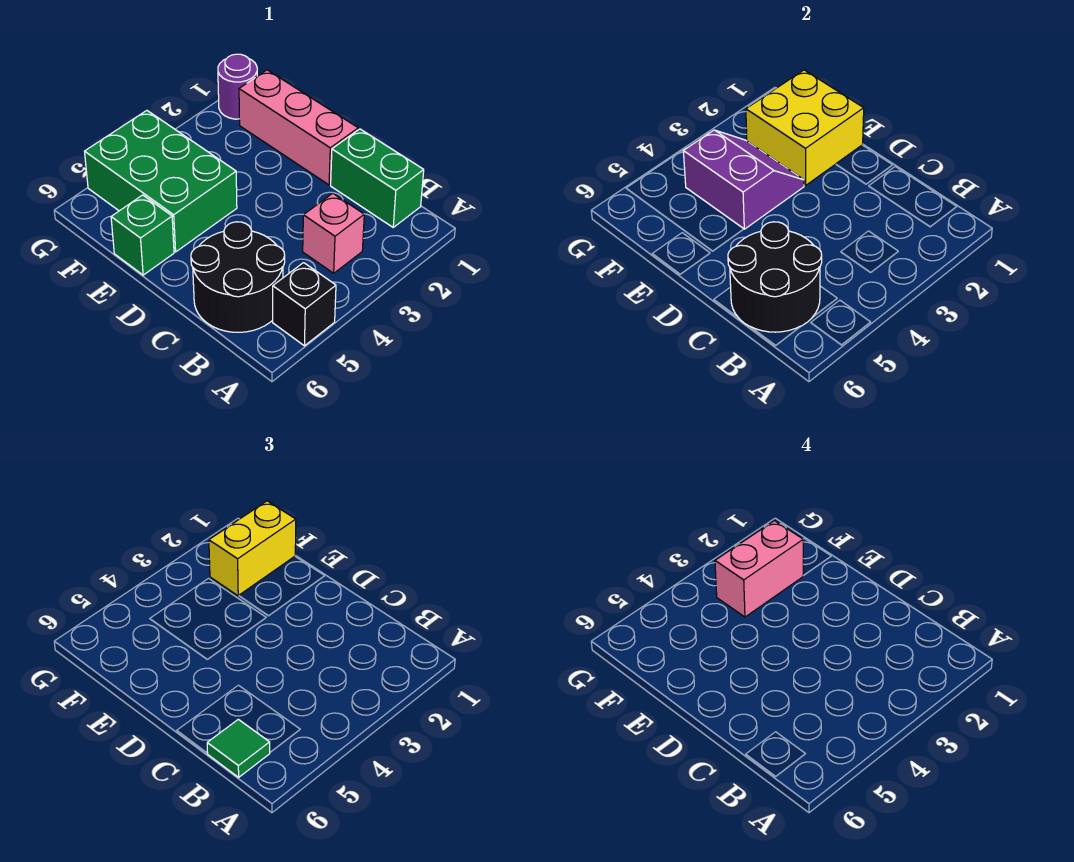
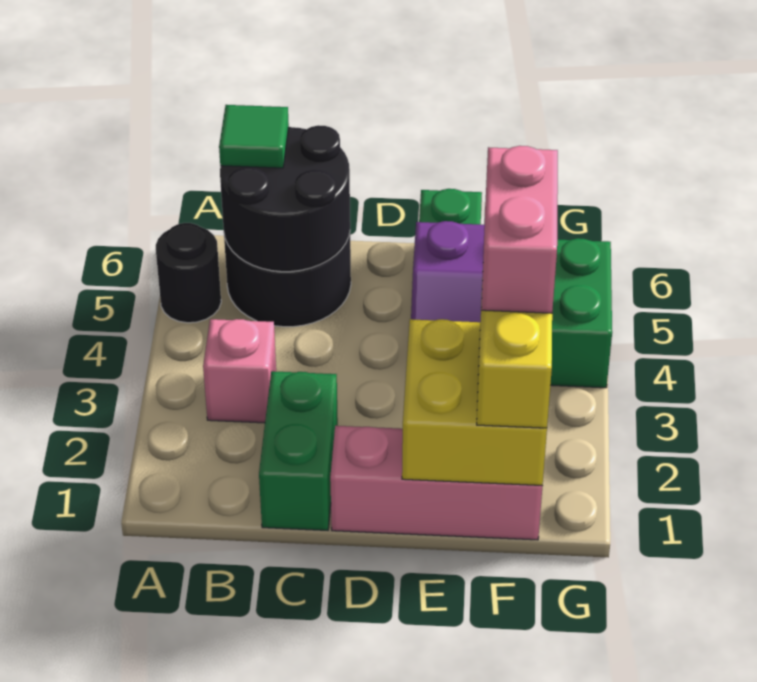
black 1x1 brick [273,263,336,346] -> black 1x1 round brick [156,223,221,323]
green 1x2 brick [331,129,424,227] -> green 1x2 brick turned to [259,371,338,530]
purple 1x1 round brick [218,54,257,119] -> none

